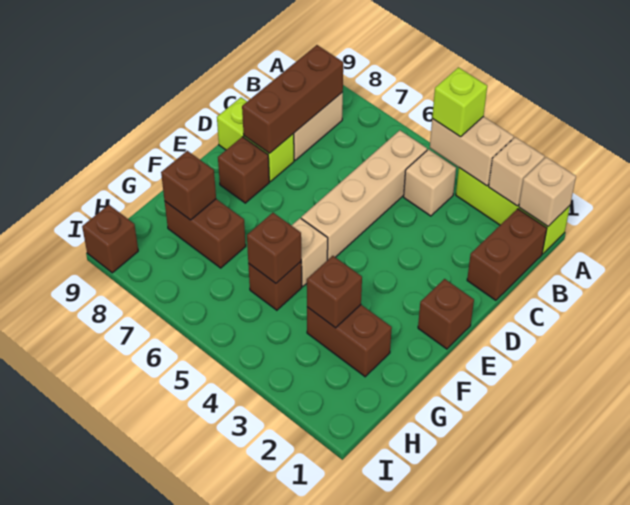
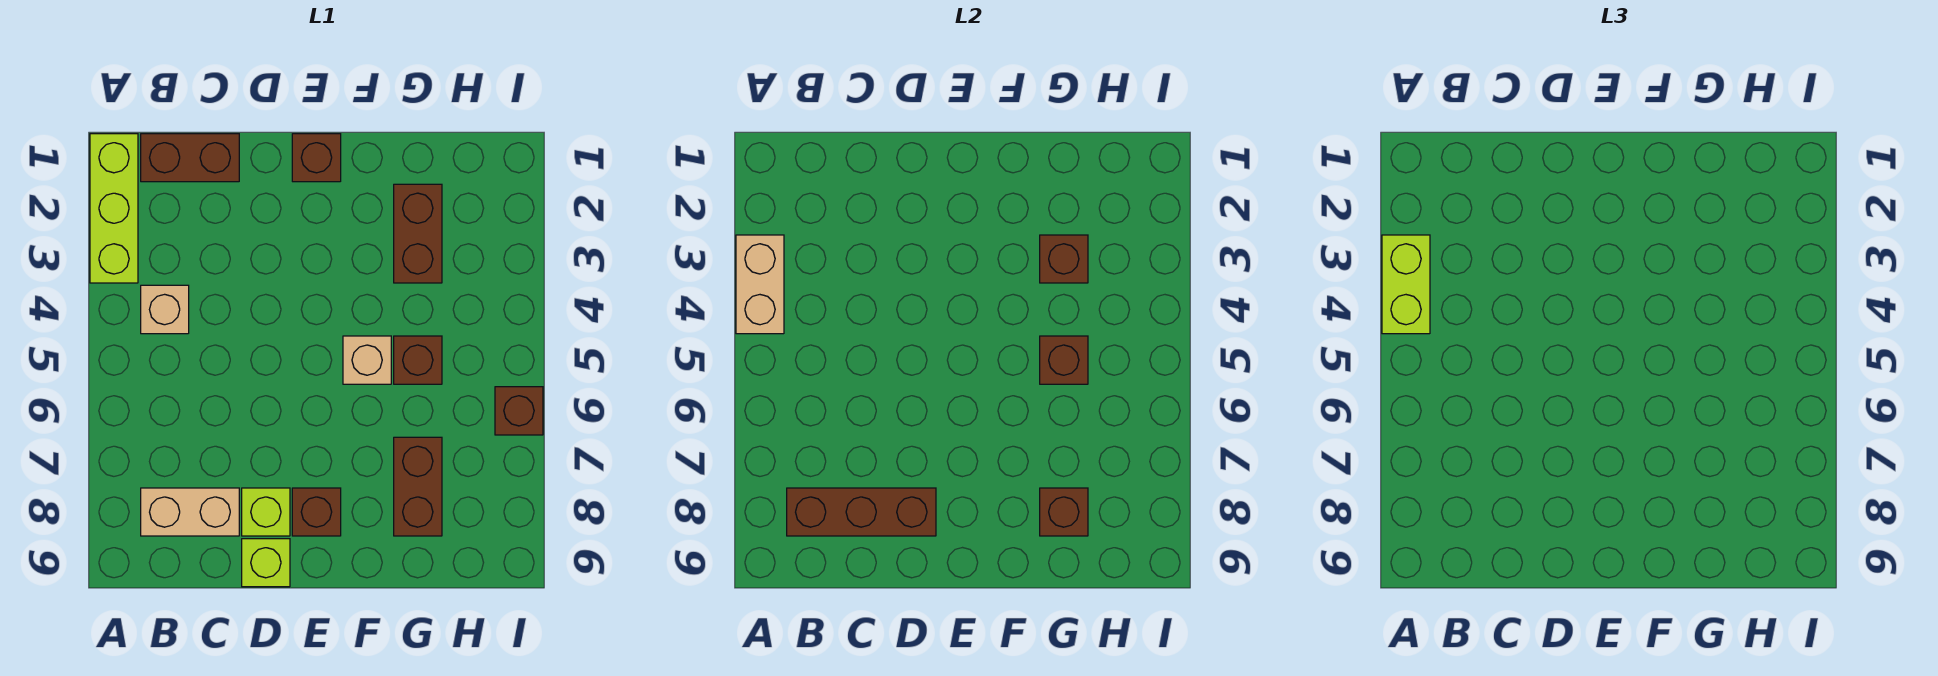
tan 1x1 brick [519,157,576,226] -> none
tan 1x1 brick [489,137,545,206] -> none
lime 1x1 brick [432,67,487,137] -> lime 1x2 brick [1382,235,1430,334]
tan 1x4 brick [301,130,427,260] -> none
brown 1x1 brick [82,205,138,273] -> brown 1x1 brick moved to [495,387,543,435]

